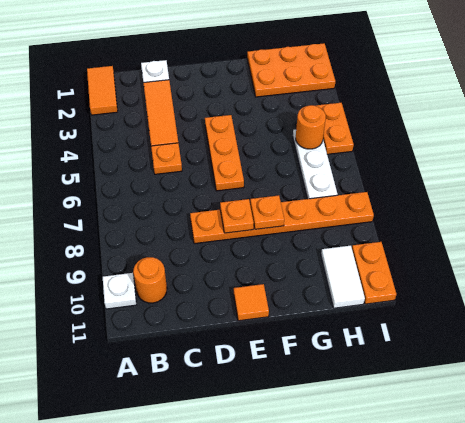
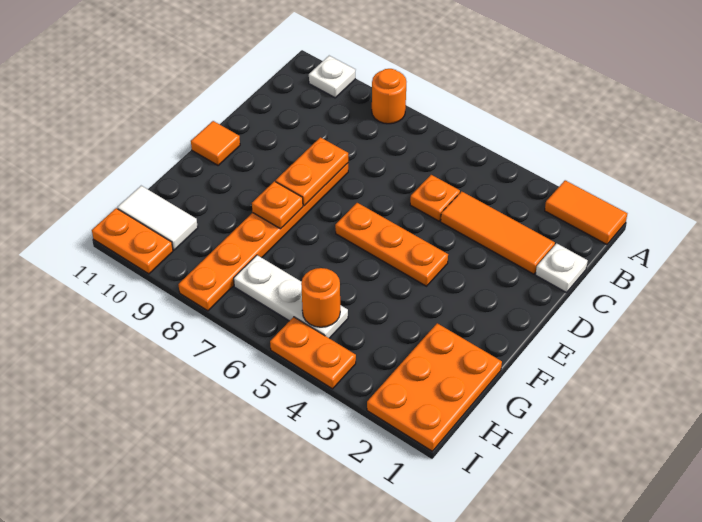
orange 1x1 round brick [133,257,167,303] -> orange 1x1 round brick moved to [372,69,406,124]
orange 1x1 plate [220,199,254,233] -> orange 1x2 plate [276,137,348,206]

